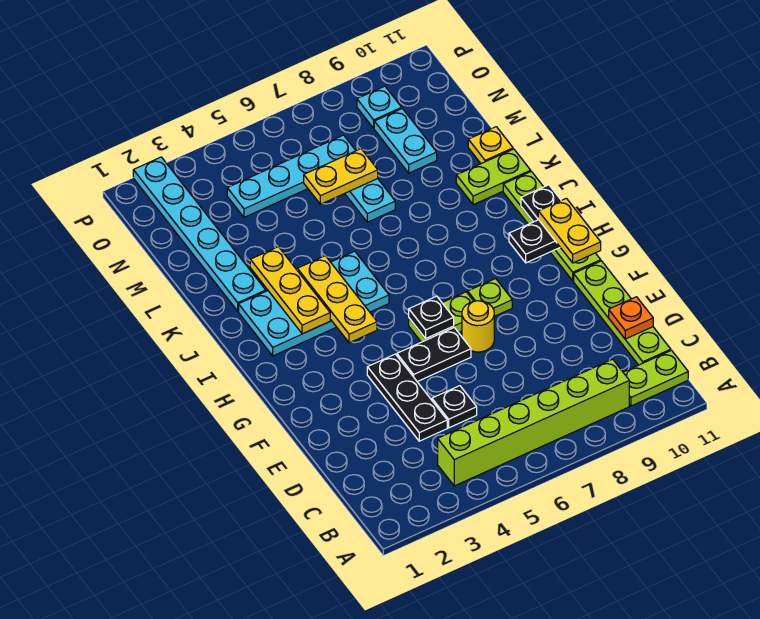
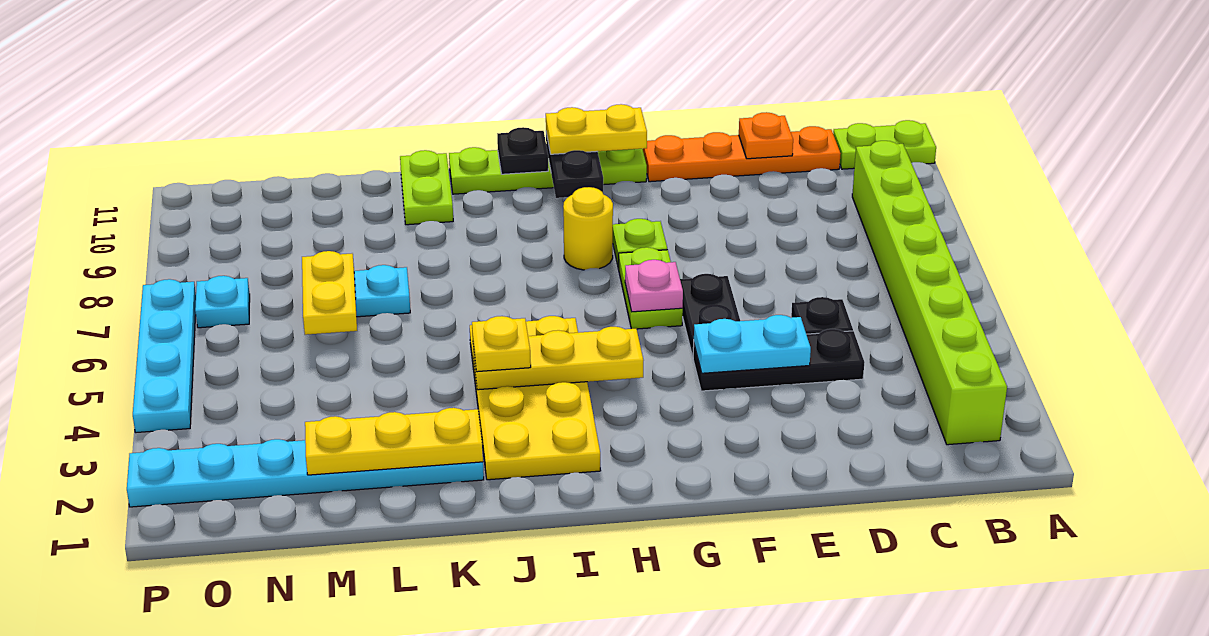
lime 1x6 brick [438,359,629,486] -> lime 1x8 brick [852,141,1007,445]
lime 1x2 plate [623,350,688,406] -> lime 1x2 plate turned to [833,120,936,169]
lime 1x4 plate [574,261,671,365] -> orange 1x4 plate [643,126,841,182]
yellow 1x1 round brick [462,301,494,352] -> yellow 1x1 round brick moved to [563,187,613,270]
black 1x1 plate [409,296,454,339] -> pink 1x1 plate [625,260,683,312]
cyan 2x4 plate [239,251,389,356] -> yellow 2x4 plate [470,316,601,480]
yellow 1x3 plate [250,247,330,334] -> yellow 1x3 plate moved to [305,408,483,475]
yellow 1x1 plate [468,127,513,164] -> yellow 1x1 plate moved to [472,316,531,372]
cyan 1x2 plate [374,109,437,173] -> cyan 1x2 plate moved to [694,315,811,373]
cyan 1x4 plate [227,135,356,217] -> cyan 1x4 plate moved to [133,279,196,433]
cyan 1x1 plate [357,86,402,128] -> cyan 1x1 plate moved to [195,276,250,328]

